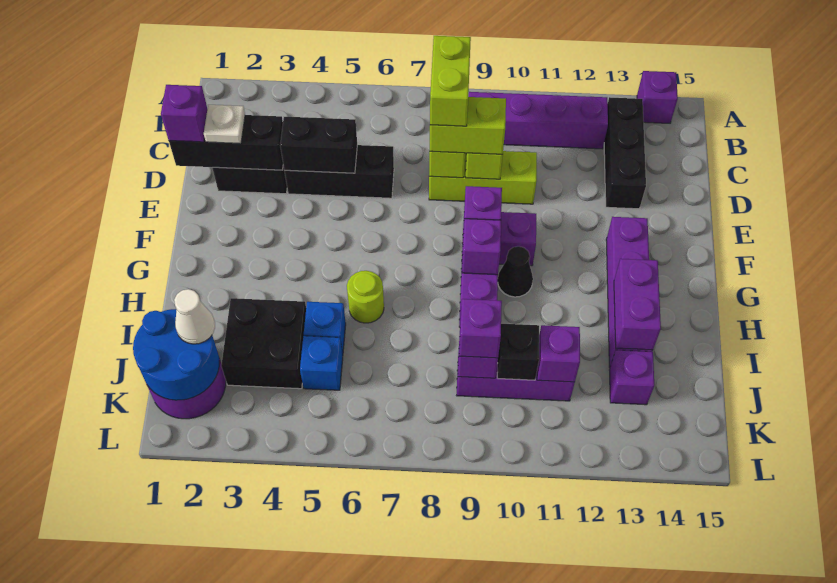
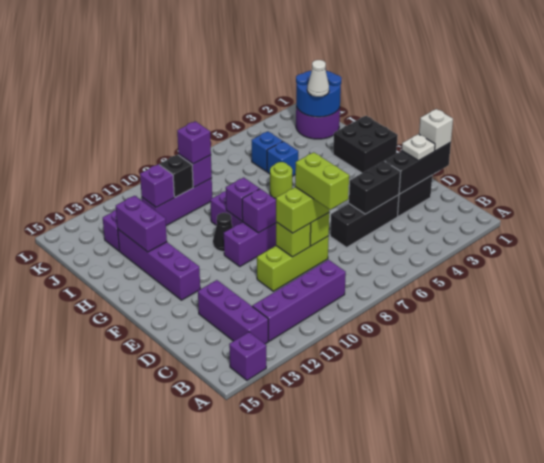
black 1x3 brick [604,97,646,209] -> purple 1x3 brick [198,280,268,344]
purple 1x1 brick [161,85,207,142] -> white 1x1 brick [419,109,453,151]
black 2x2 brick [221,298,306,389] -> black 2x2 brick moved to [333,116,398,173]

